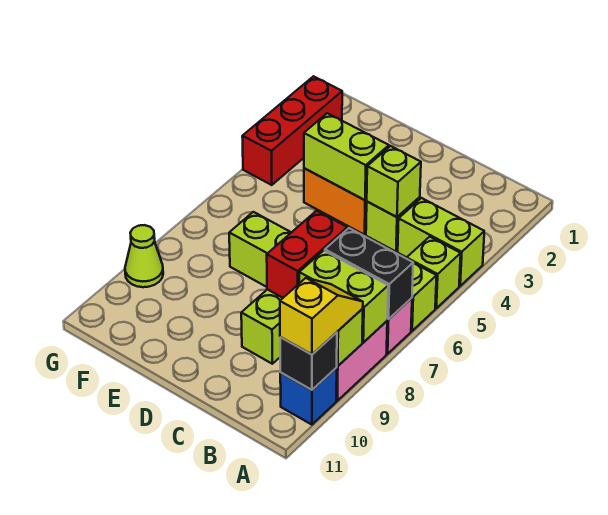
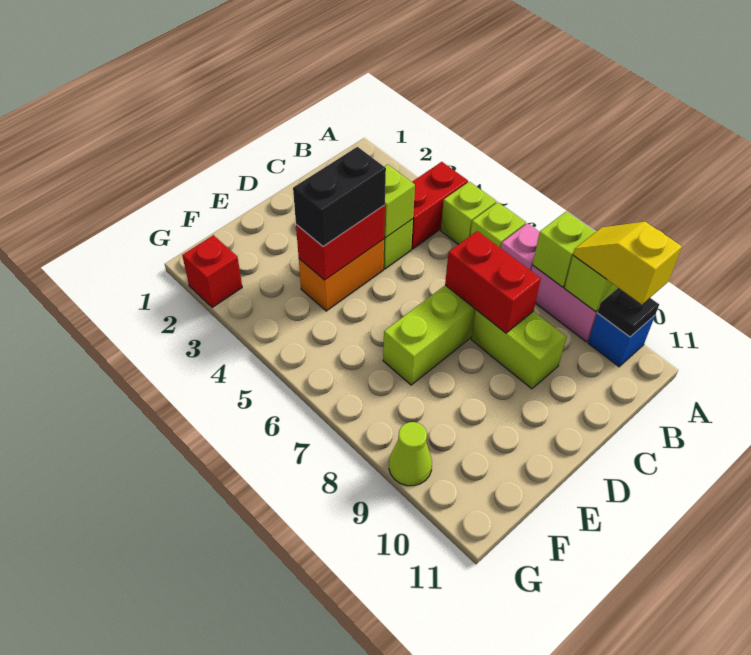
lime 1x2 brick [398,198,484,286] -> red 1x2 brick [411,162,468,249]
black 1x2 brick [325,228,413,319] -> black 1x2 brick moved to [293,147,386,246]
lime 1x2 brick [299,251,388,342] -> lime 1x1 brick [533,211,595,287]
black 1x1 brick [280,332,337,390] -> black 1x1 plate [598,288,659,337]
lime 1x2 brick [304,113,389,200] -> red 1x2 brick [296,205,385,280]
red 1x3 brick [242,76,342,185] -> red 1x1 brick [182,235,242,308]

